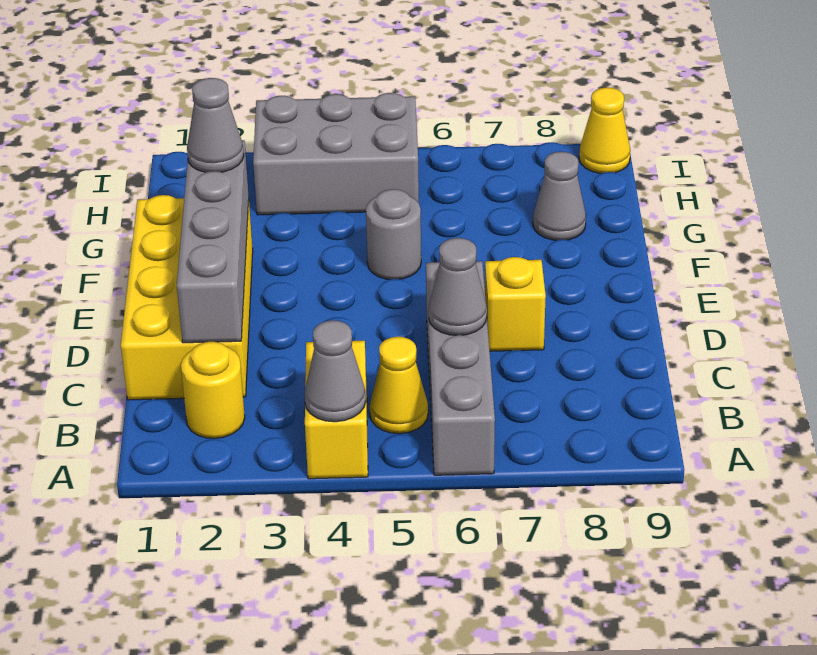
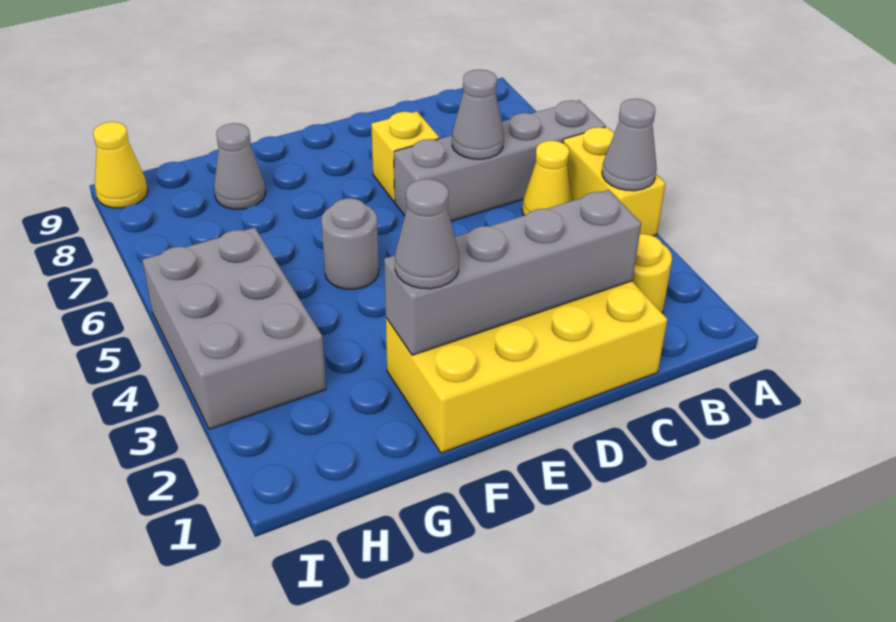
yellow 1x2 brick [305,341,368,479] -> yellow 1x2 brick turned to [563,127,666,236]

